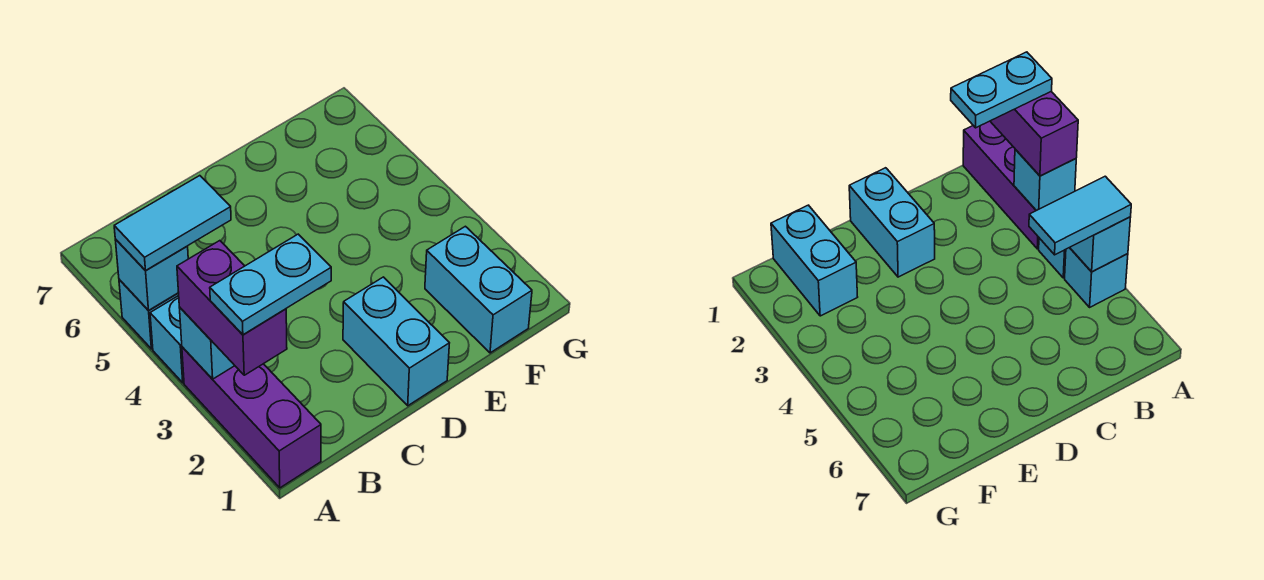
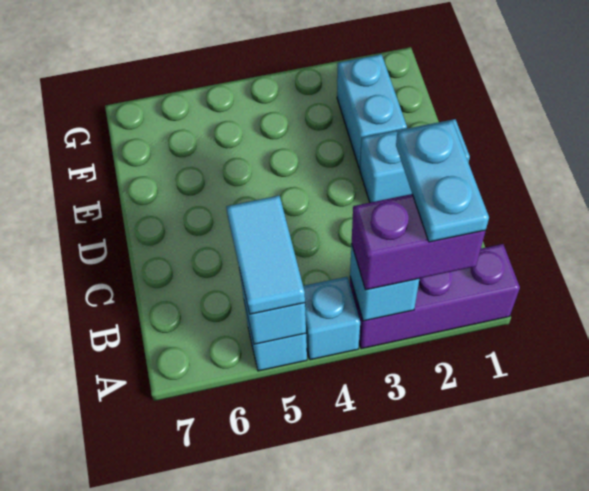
cyan 1x2 brick [425,226,532,353] -> cyan 1x2 brick turned to [337,54,407,169]

